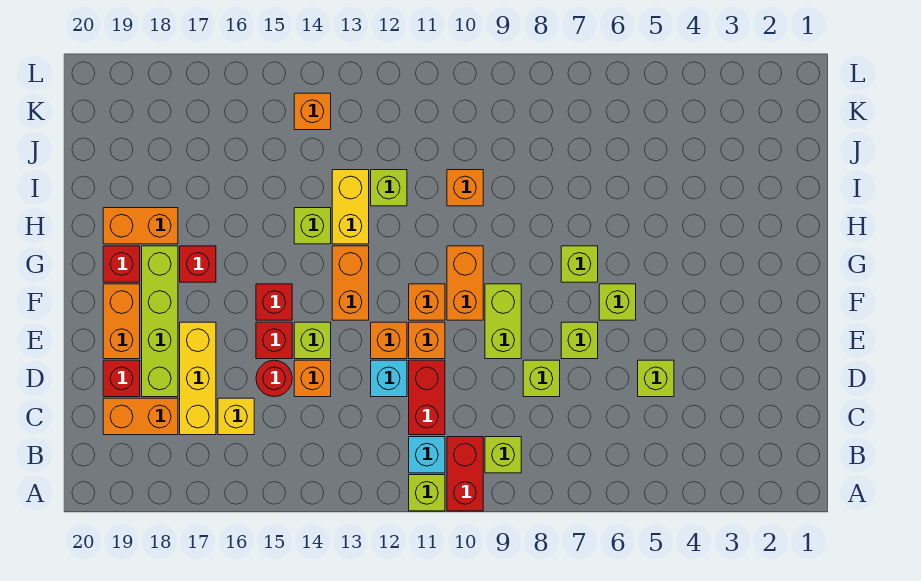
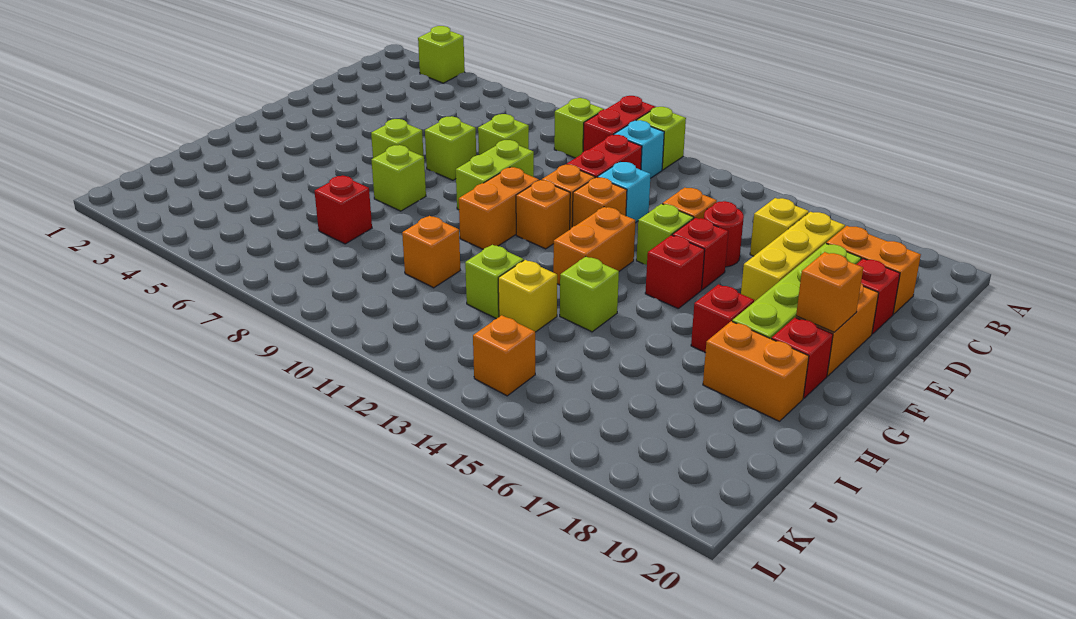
lime 1x1 brick [638,360,674,397] -> lime 1x1 brick moved to [418,26,465,83]
none -> orange 1x1 brick [796,252,863,332]
yellow 1x2 brick [332,170,369,244] -> yellow 1x1 brick [498,260,557,332]
none -> red 1x1 brick [315,176,372,244]

